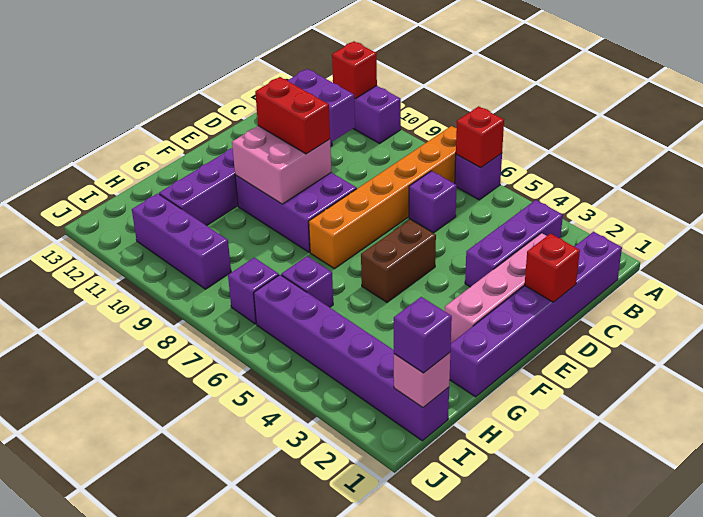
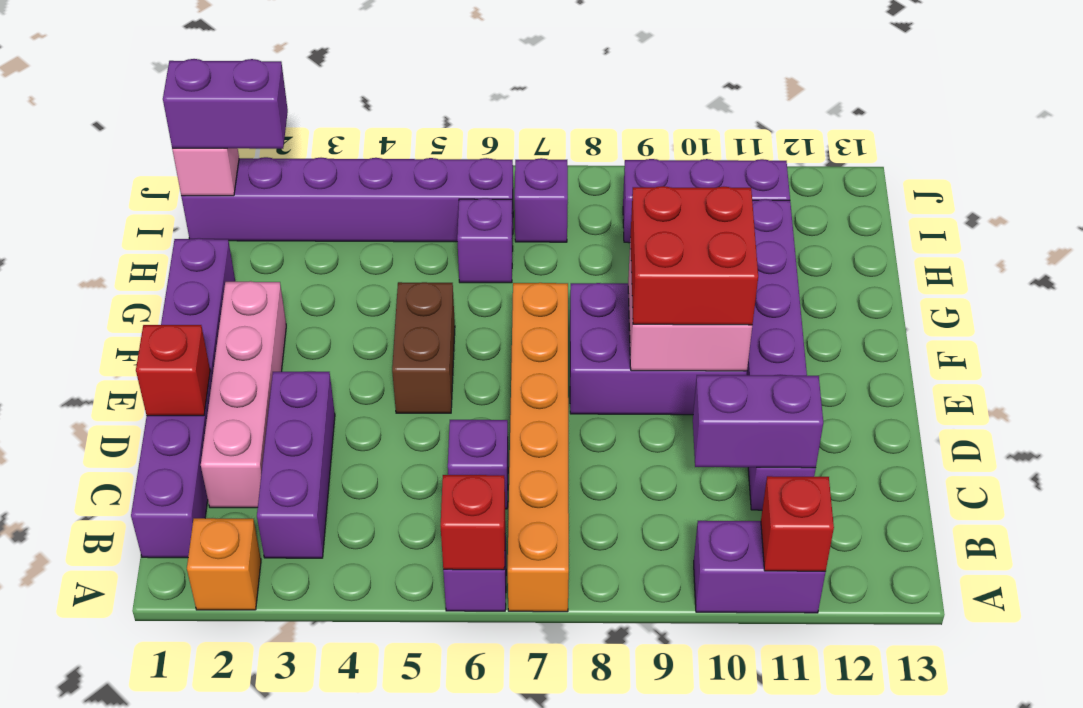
none -> orange 1x1 brick [187,518,261,610]
red 1x2 brick [255,77,330,154] -> red 2x2 brick [630,186,758,325]
purple 1x1 brick [394,297,452,373] -> purple 1x2 brick [163,59,288,149]

